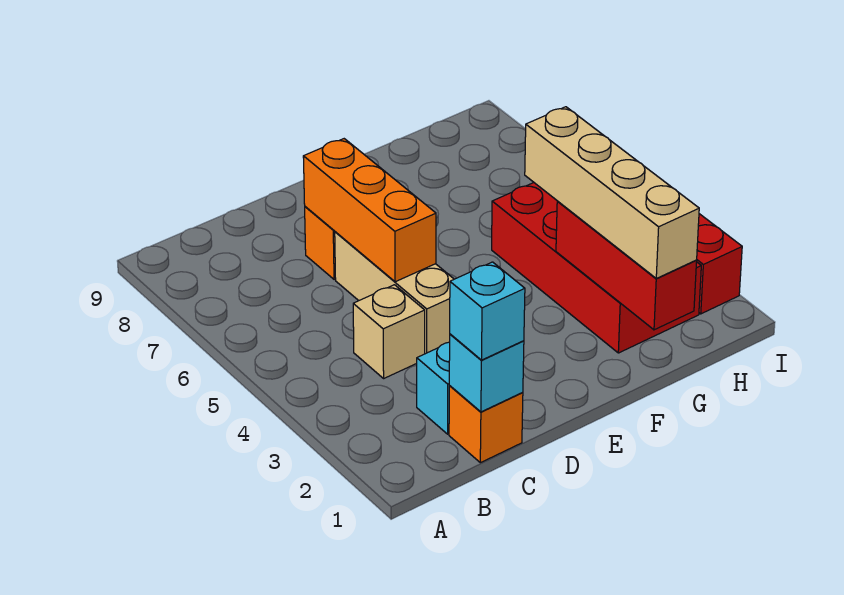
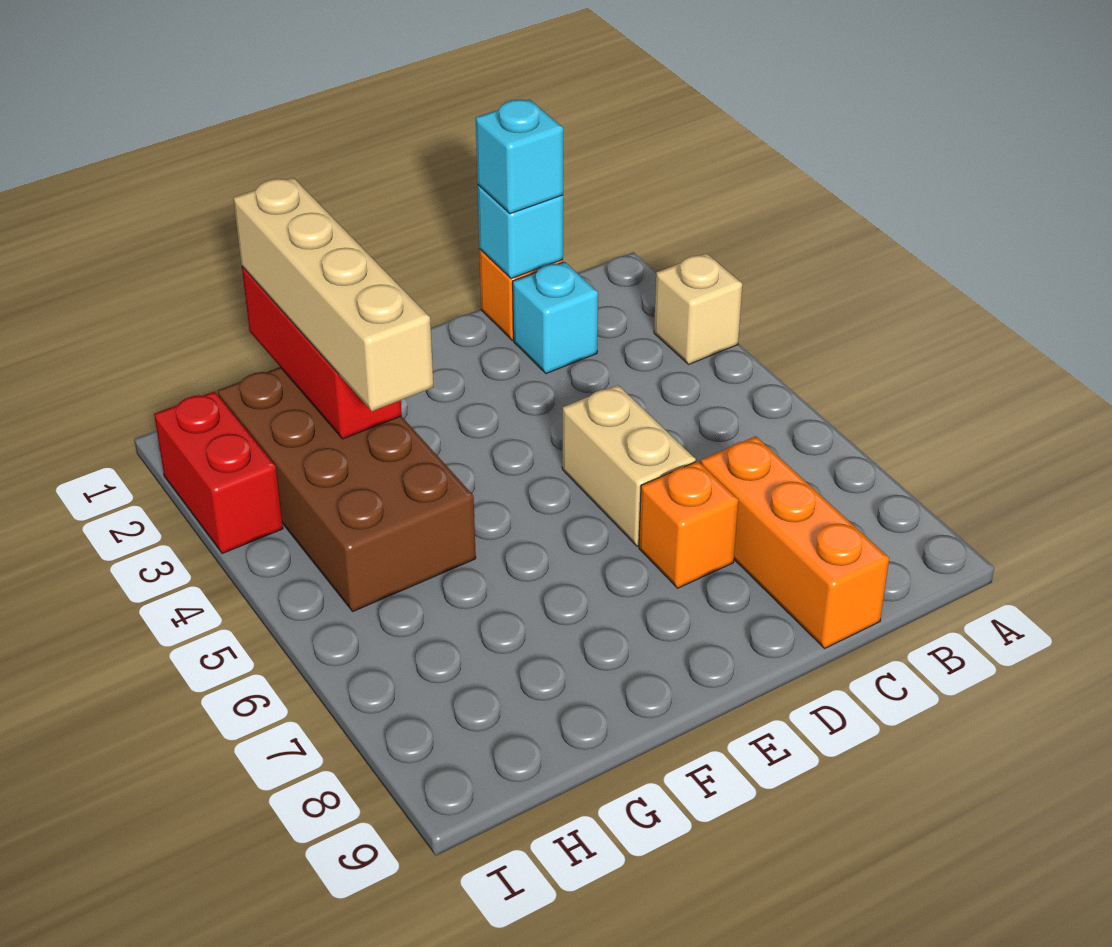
tan 1x1 brick [353,285,425,378] -> tan 1x1 brick moved to [654,253,742,364]
tan 1x3 brick [335,232,454,354] -> tan 1x2 brick [562,385,696,546]
orange 1x3 brick [303,139,436,282] -> orange 1x3 brick moved to [700,436,889,648]
red 2x4 brick [492,183,701,353] -> brown 2x4 brick [218,367,476,611]

